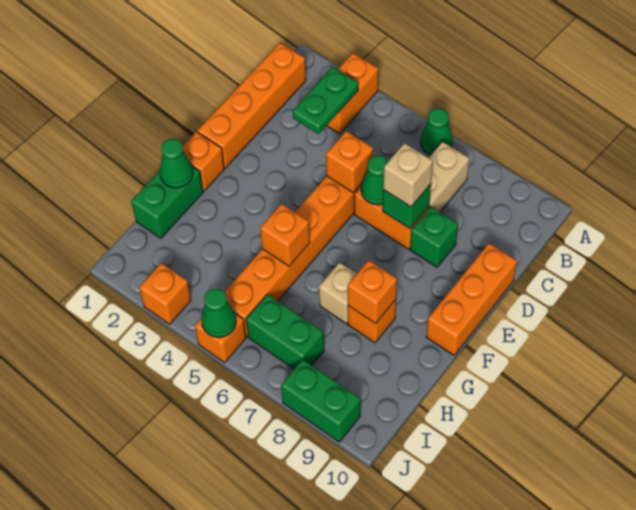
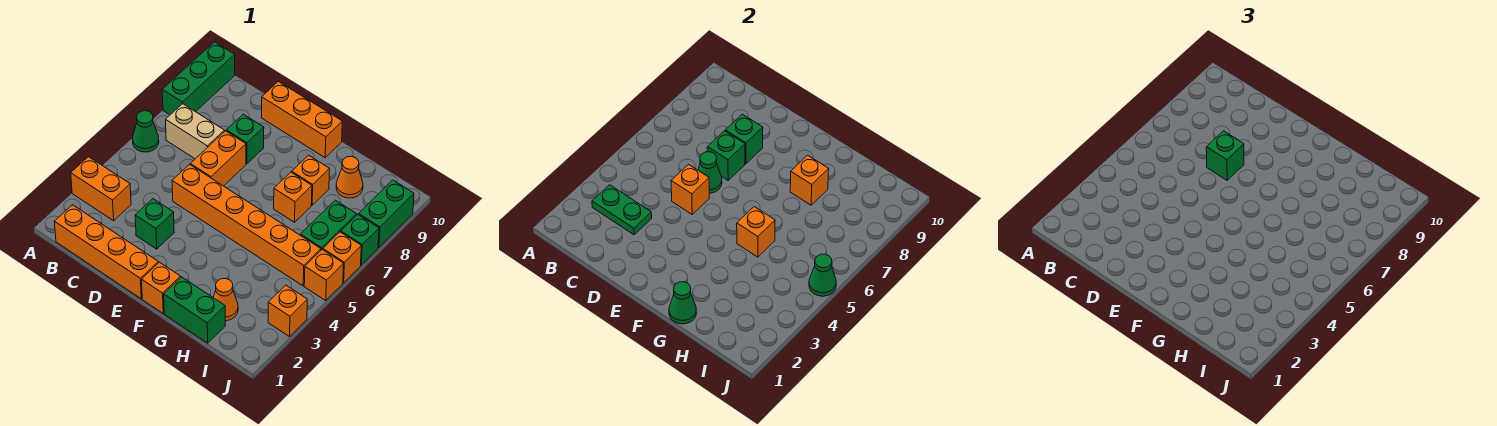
none -> green 1x3 brick [162,42,235,115]
none -> green 1x1 brick [135,199,174,249]
tan 1x1 brick [383,143,433,207] -> green 1x1 brick [1206,131,1244,180]
none -> green 1x1 brick [725,114,763,164]
tan 1x1 brick [319,262,357,324] -> orange 1x1 brick [274,172,312,222]
none -> orange 1x1 cone [213,279,238,321]
none -> orange 1x1 cone [336,156,363,198]
none -> orange 1x1 brick [323,232,361,283]
none -> green 1x1 brick [341,214,379,265]

